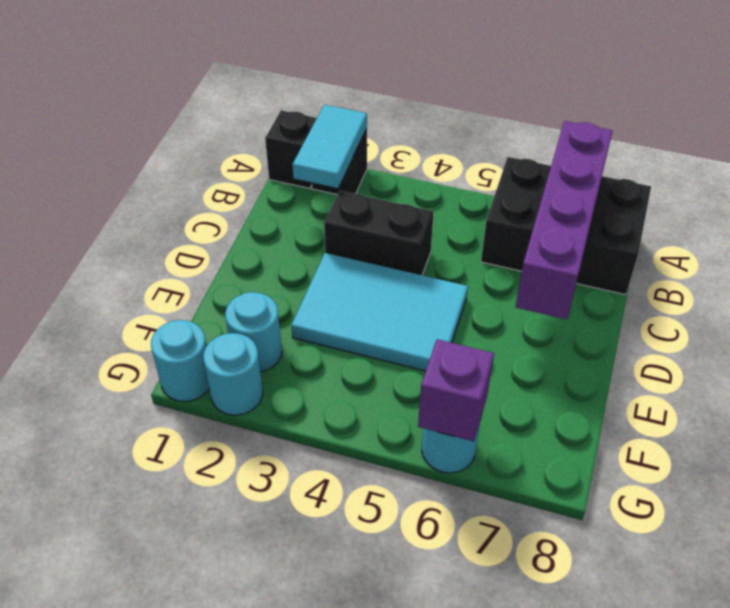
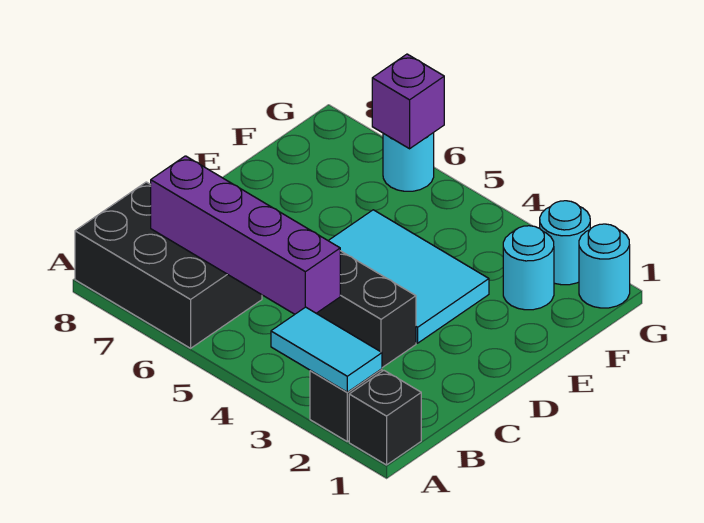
cyan 1x2 tile [292,105,367,188] -> cyan 1x2 tile turned to [271,307,382,392]
purple 1x4 brick [516,121,612,319] -> purple 1x4 brick turned to [151,156,340,314]

